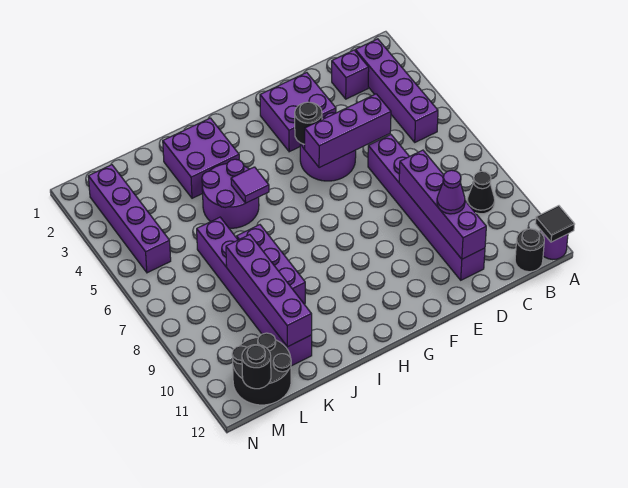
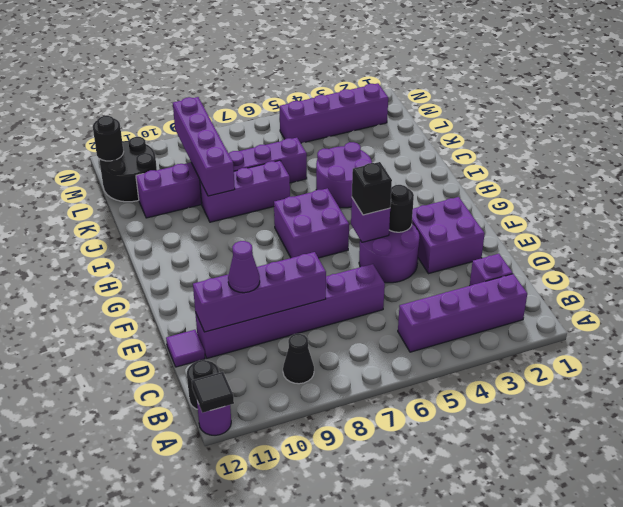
purple 1x3 brick [305,94,391,168] -> purple 1x1 brick [351,198,390,242]
none -> black 1x1 brick [352,162,392,215]
purple 2x2 brick [163,118,239,198] -> purple 2x2 brick moved to [274,188,349,258]
purple 1x1 tile [231,167,269,203] -> purple 1x1 tile moved to [166,330,205,367]
purple 1x4 brick [226,235,312,347] -> purple 1x4 brick turned to [173,97,235,196]

